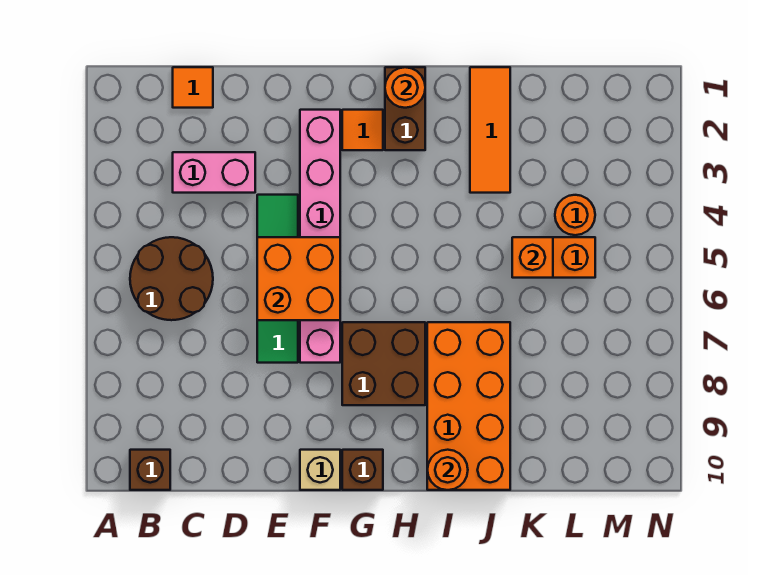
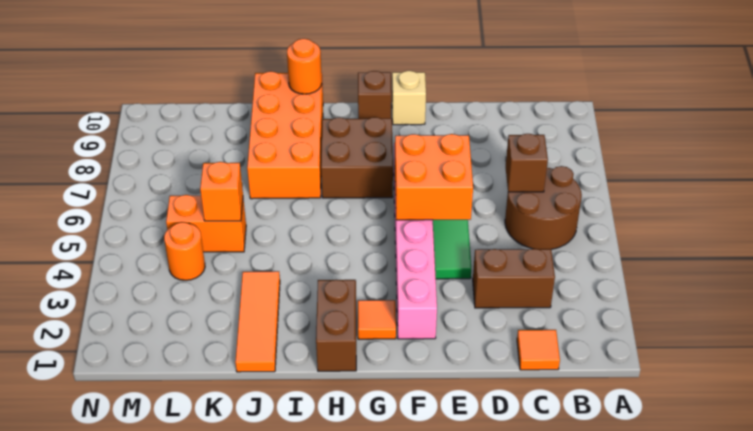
brown 1x1 brick [130,450,170,490] -> brown 1x1 brick moved to [506,134,548,192]
pink 1x2 brick [173,152,255,193] -> brown 1x2 brick [473,249,555,308]
orange 1x1 round brick [385,67,425,108] -> none

